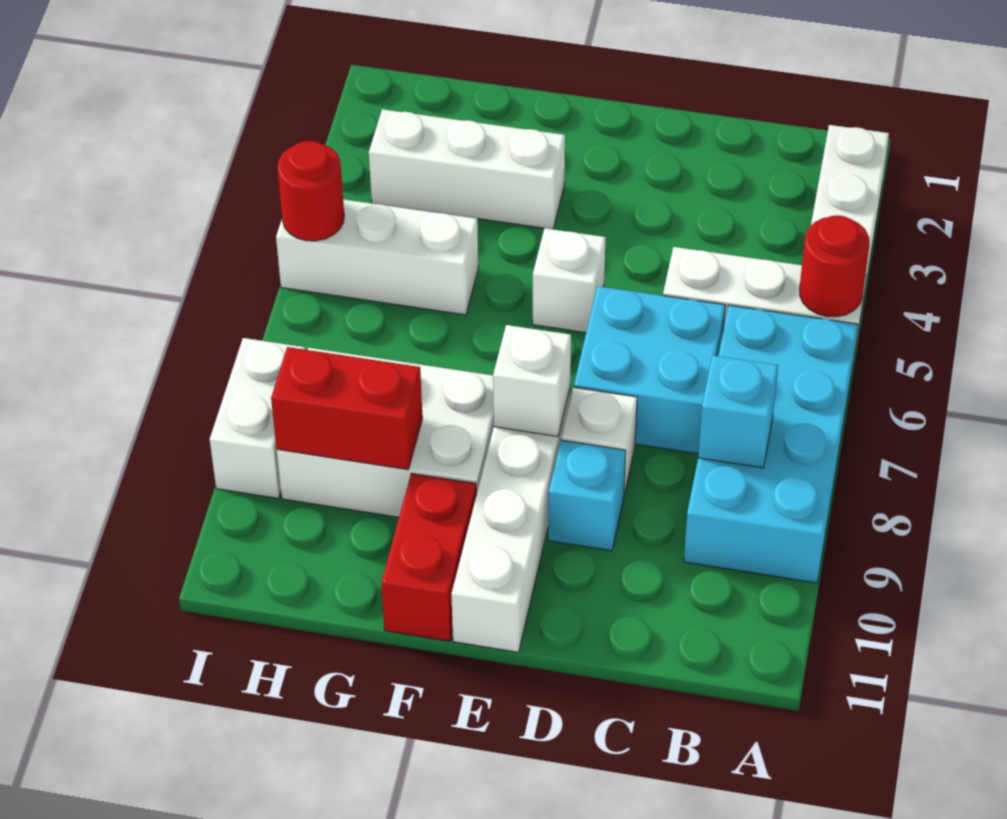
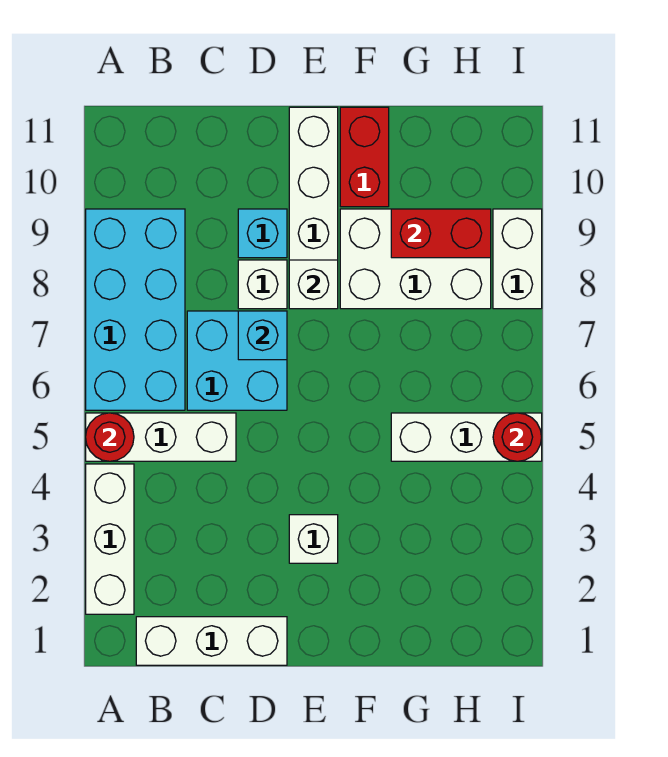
cyan 1x1 brick [698,355,778,468] -> cyan 1x1 brick moved to [238,311,287,360]
white 1x1 brick [533,228,606,333] -> white 1x1 brick moved to [289,515,338,563]
white 1x3 brick [369,109,565,229] -> white 1x3 brick moved to [136,617,287,665]

